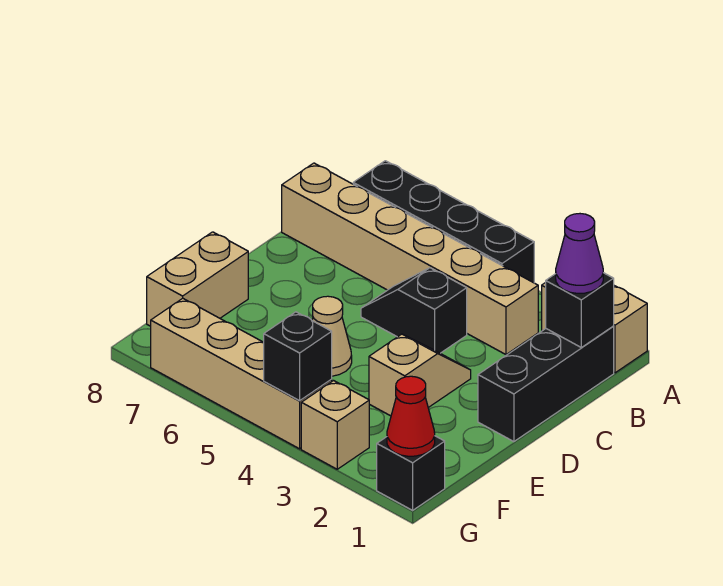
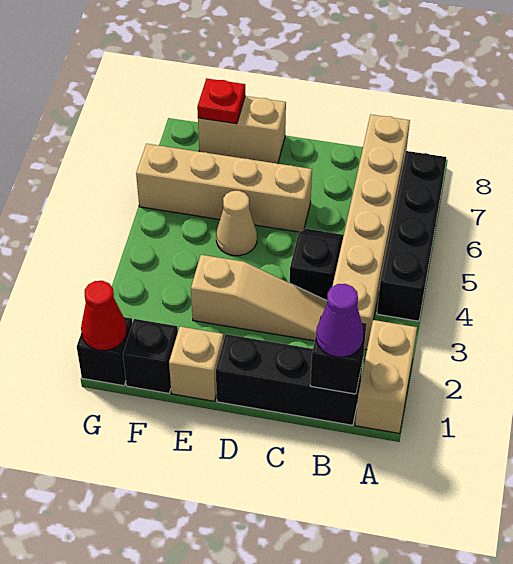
tan 1x2 slope [369,334,471,416] -> tan 1x3 slope [191,255,327,341]
none -> red 1x1 plate [197,78,245,124]
tan 1x1 brick [301,381,369,469] -> tan 1x1 brick moved to [169,327,224,401]
tan 1x4 brick [151,298,332,449] -> tan 1x4 brick turned to [136,144,312,232]
black 1x1 brick [264,312,332,401] -> black 1x1 brick moved to [123,319,178,393]

